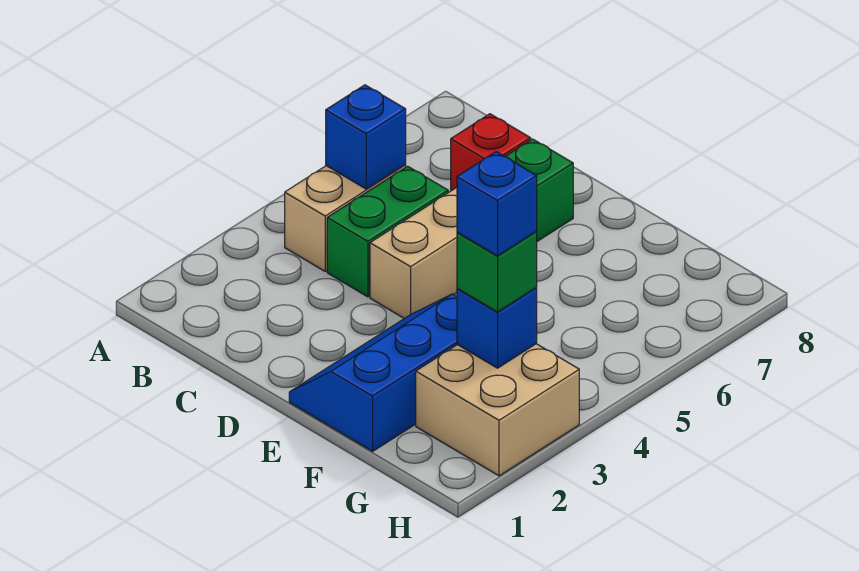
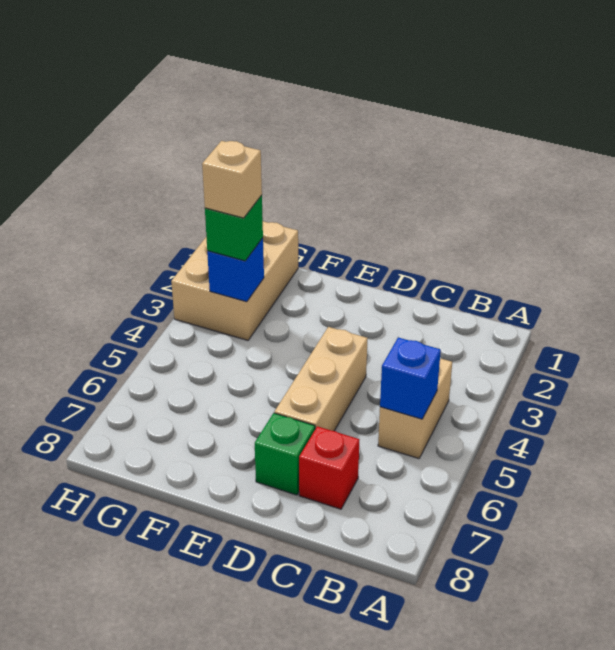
green 1x2 brick [327,166,448,297] -> none
blue 2x3 slope [289,294,457,451] -> none
tan 2x2 brick [416,344,579,476] -> tan 2x3 brick [171,221,298,340]
blue 1x1 brick [457,152,537,256] -> tan 1x1 brick [202,141,262,218]

